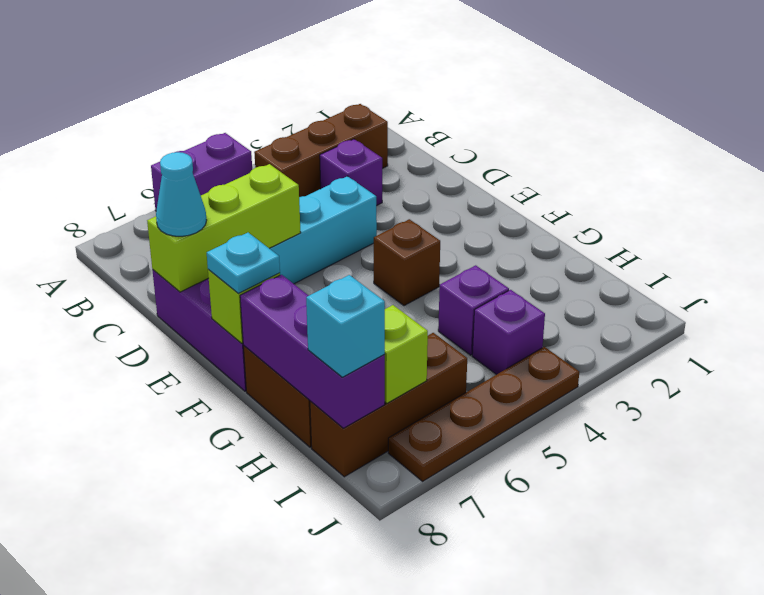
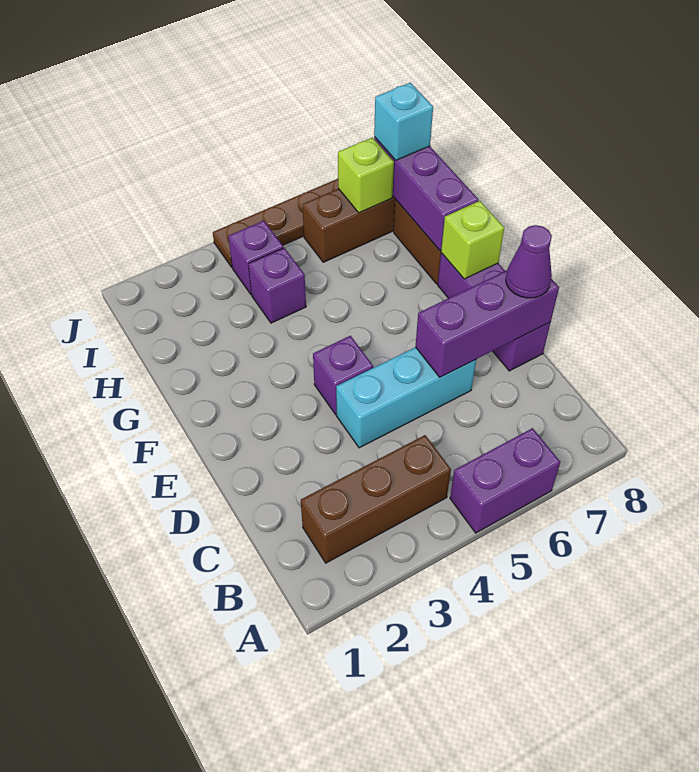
purple 1x1 brick [320,139,382,206] -> purple 1x1 brick moved to [313,336,373,415]
lime 1x3 brick [147,164,301,292] -> purple 1x3 brick [415,271,559,377]
cyan 1x1 cone [156,152,207,236] -> purple 1x1 cone [506,225,552,298]
brown 1x1 brick [374,219,440,306] -> none
cyan 1x1 plate [207,233,280,293] -> none

